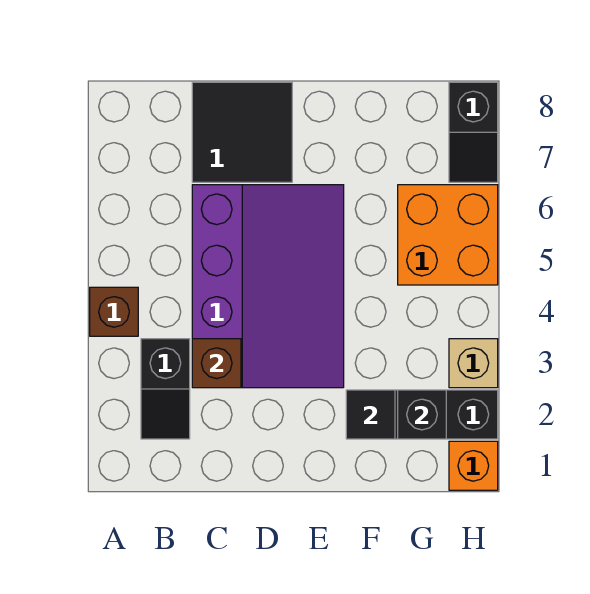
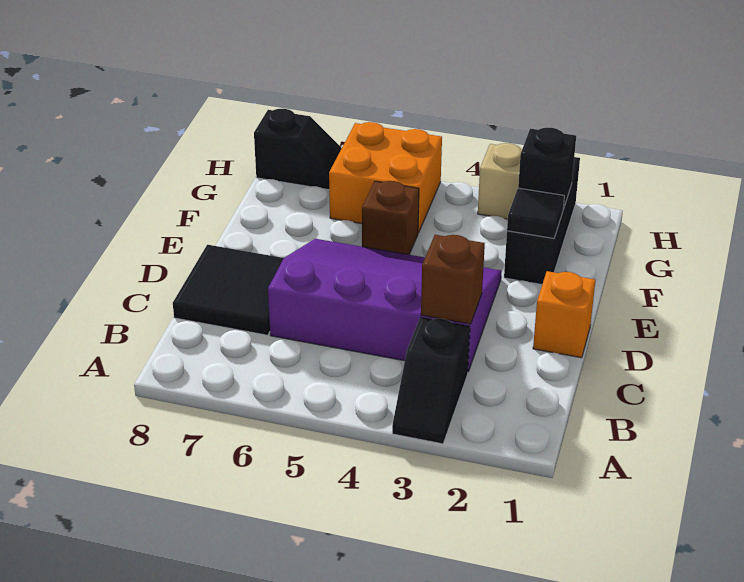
brown 1x1 brick [90,287,138,336] -> brown 1x1 brick moved to [362,181,419,255]
black 1x2 slope [141,339,190,439] -> black 1x2 slope turned to [392,317,470,444]
orange 1x1 brick [449,441,498,490] -> orange 1x1 brick moved to [533,271,595,358]

